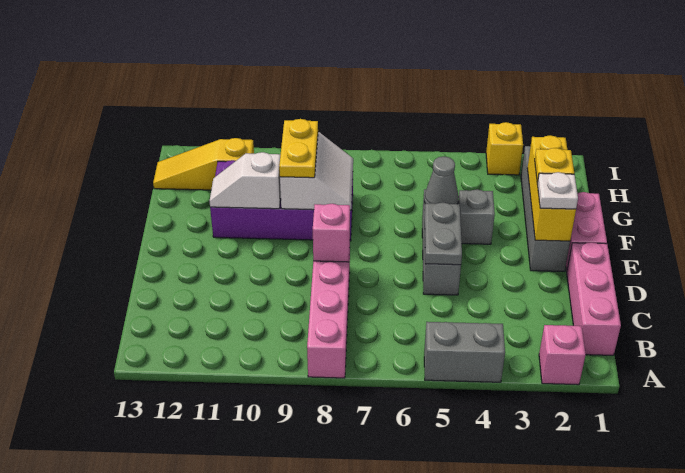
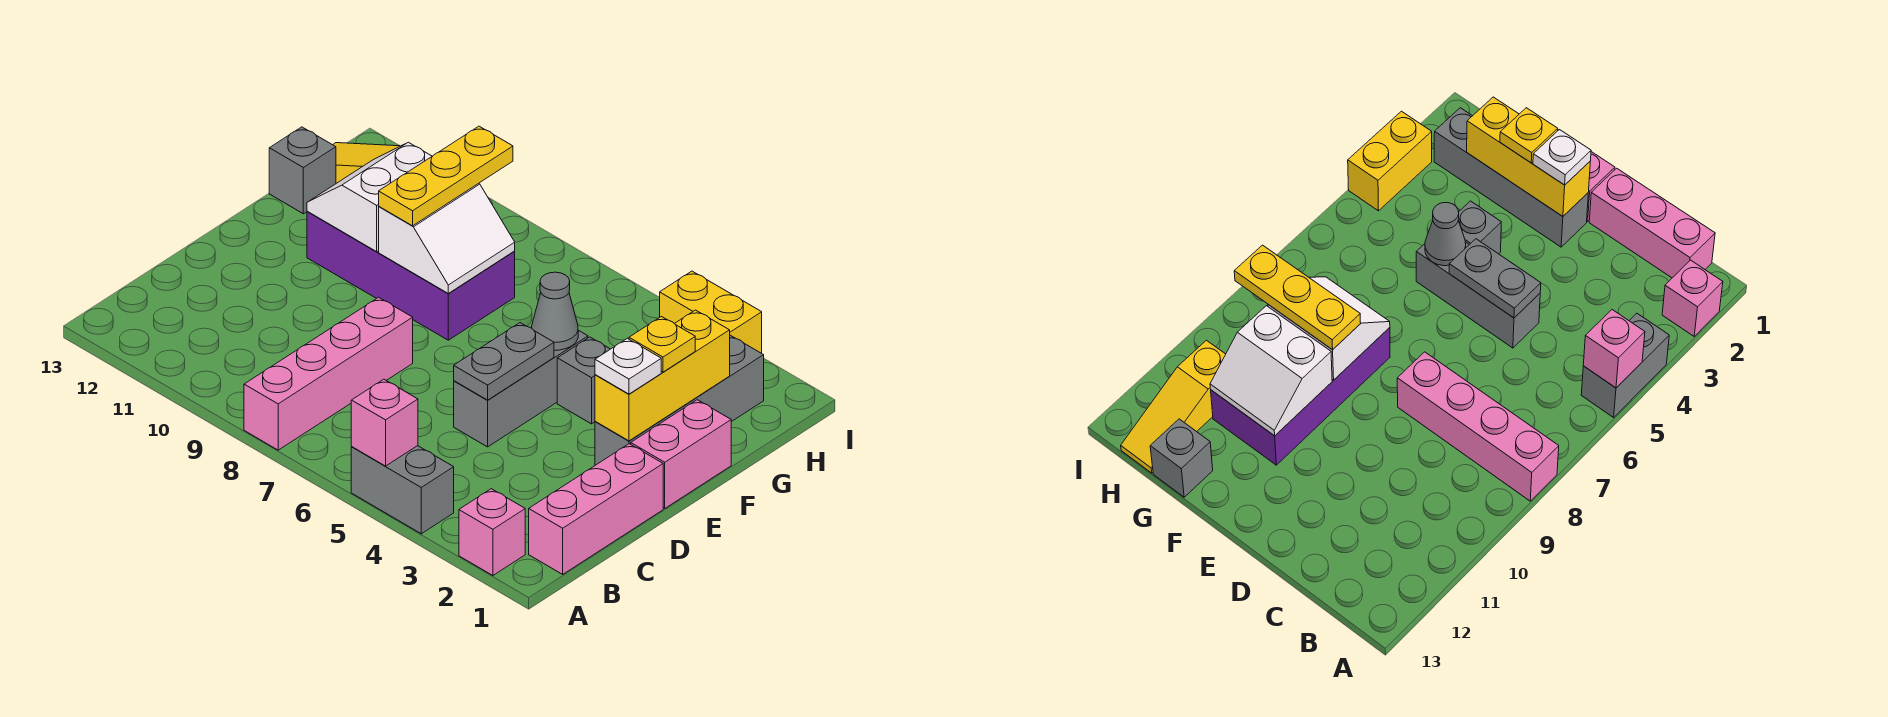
pink 1x1 brick [313,204,350,262] -> pink 1x1 brick moved to [351,379,418,466]
yellow 1x2 plate [279,119,318,178] -> yellow 1x3 plate [379,126,513,226]
white 1x2 slope [210,152,281,209] -> white 2x2 slope [307,142,432,252]
none -> grey 1x1 brick [269,127,336,214]
yellow 1x1 brick [486,122,523,175] -> yellow 1x2 brick [660,271,762,353]

